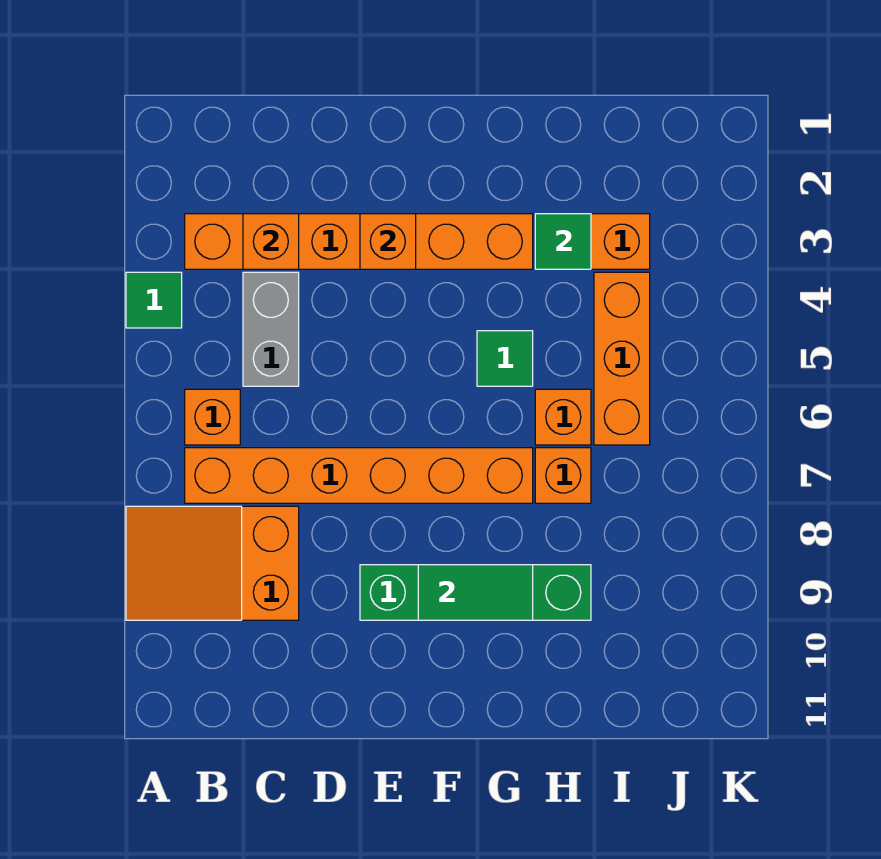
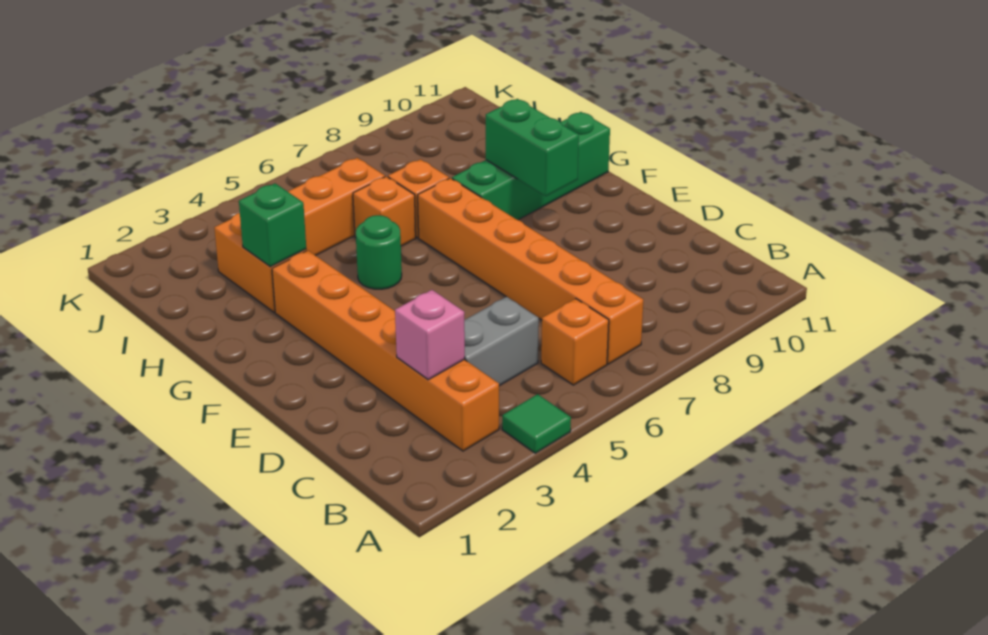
orange 2x3 slope [126,506,299,620] -> none
orange 1x1 brick [243,214,299,269] -> pink 1x1 brick [395,290,465,380]
orange 1x1 brick [360,214,416,269] -> none
green 1x4 brick [360,565,591,620] -> green 1x4 brick turned to [452,112,610,220]
green 1x2 tile [418,565,533,620] -> green 1x2 brick [486,99,579,196]
green 1x1 tile [477,331,533,386] -> green 1x1 round brick [356,215,402,289]
green 1x1 tile [535,214,591,269] -> green 1x1 brick [239,183,306,267]

